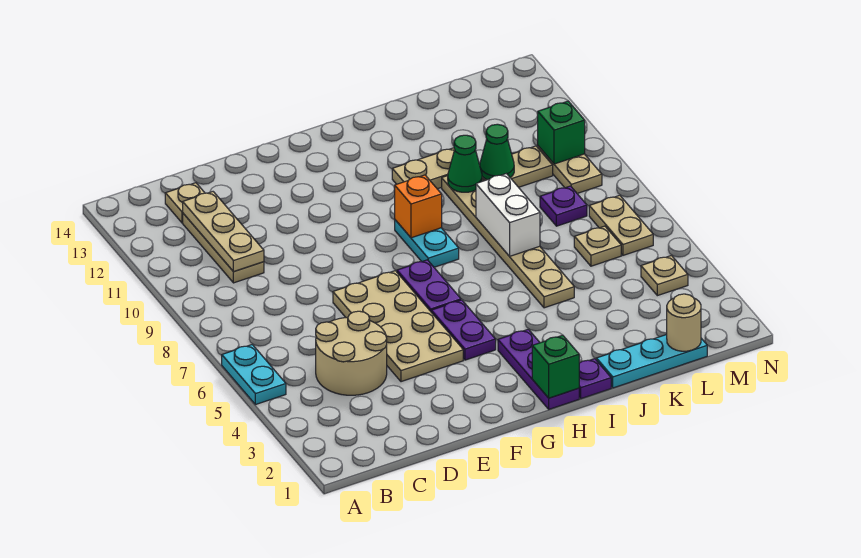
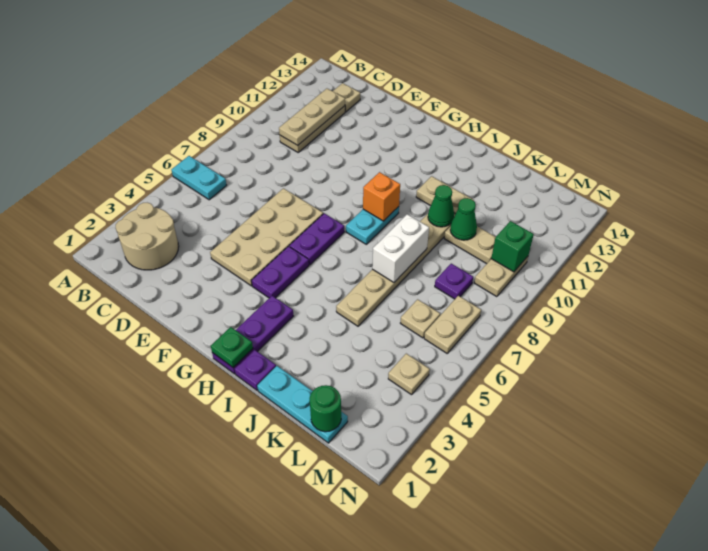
cyan 1x2 plate [222,345,286,405] -> cyan 1x2 plate turned to [172,156,227,200]
tan 2x2 round brick [316,311,387,395] -> tan 2x2 round brick moved to [116,203,179,270]
green 1x1 brick [532,335,579,398] -> green 1x1 plate [211,327,253,367]
tan 1x1 round brick [667,294,701,351] -> green 1x1 round brick [310,385,341,432]

